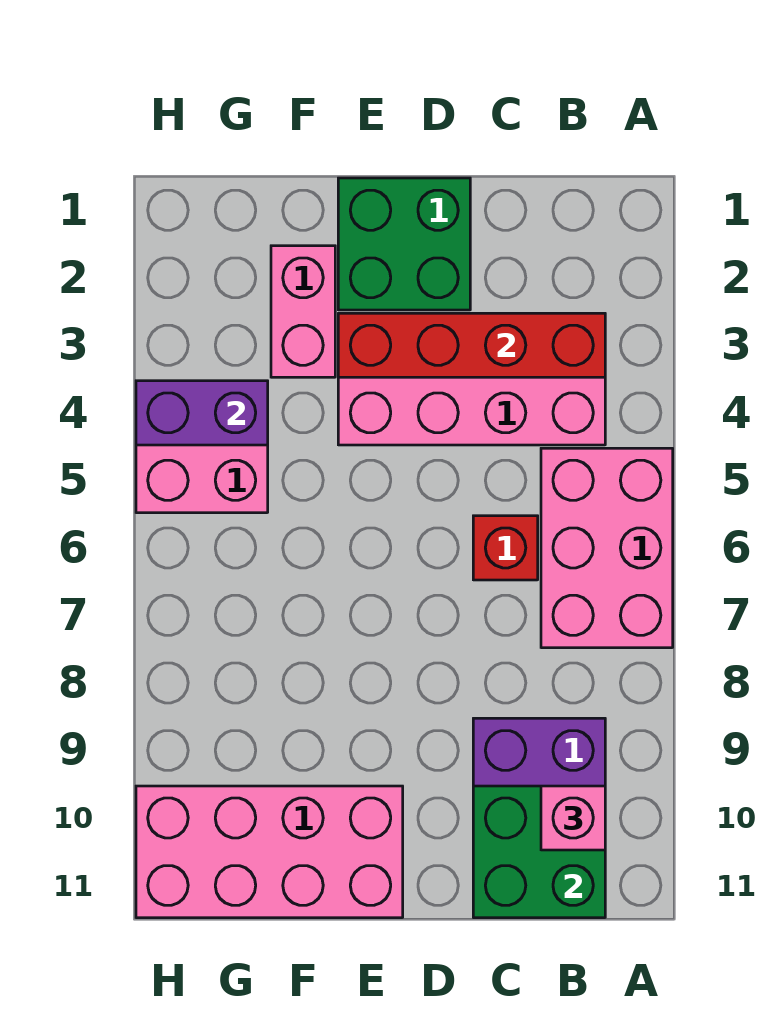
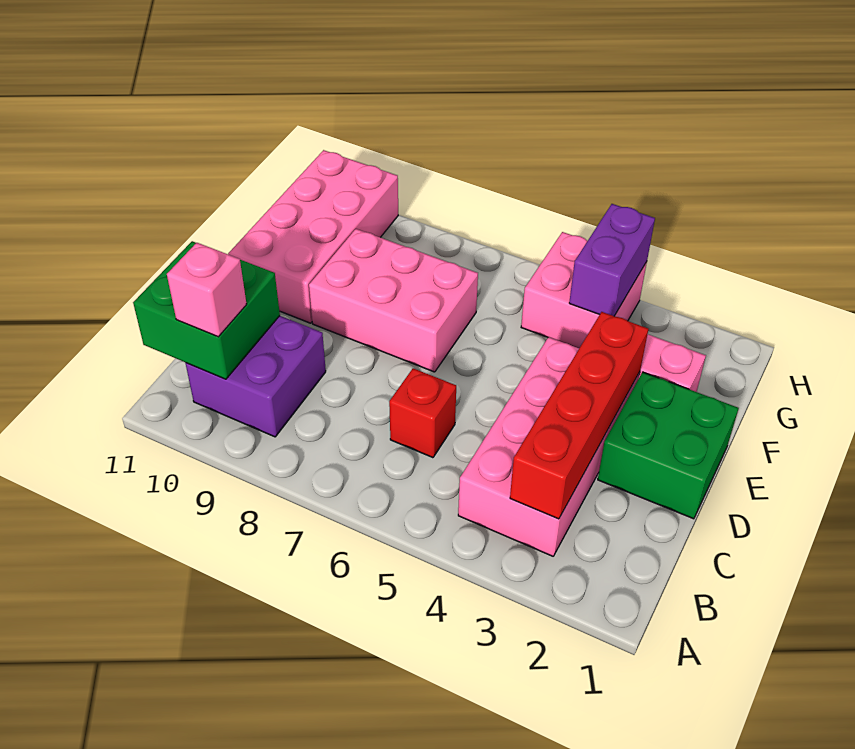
pink 2x3 brick [541,448,673,648] -> pink 2x3 brick moved to [309,229,478,372]

